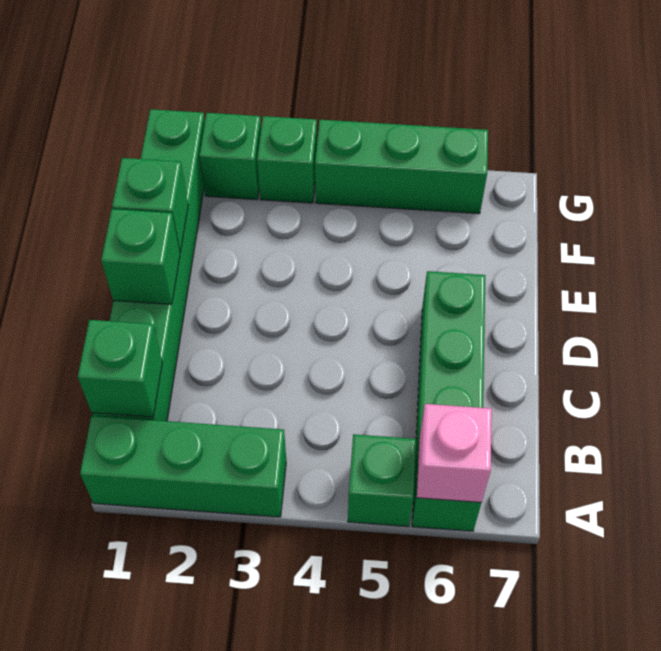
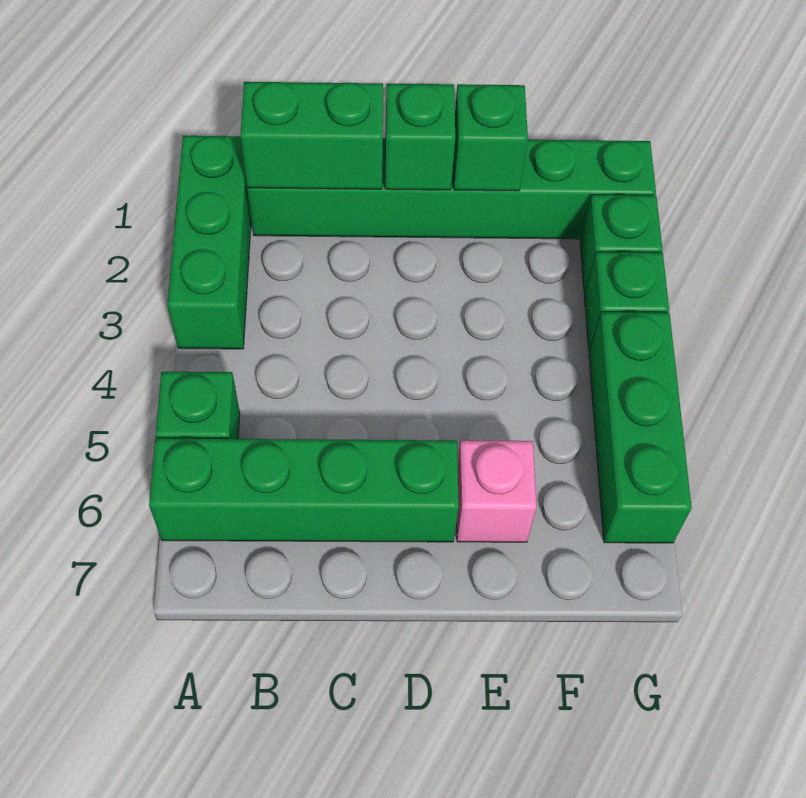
pink 1x1 brick [417,404,492,502] -> pink 1x1 brick moved to [457,440,537,542]
green 1x1 brick [78,320,162,417] -> green 1x2 brick [241,82,383,189]

